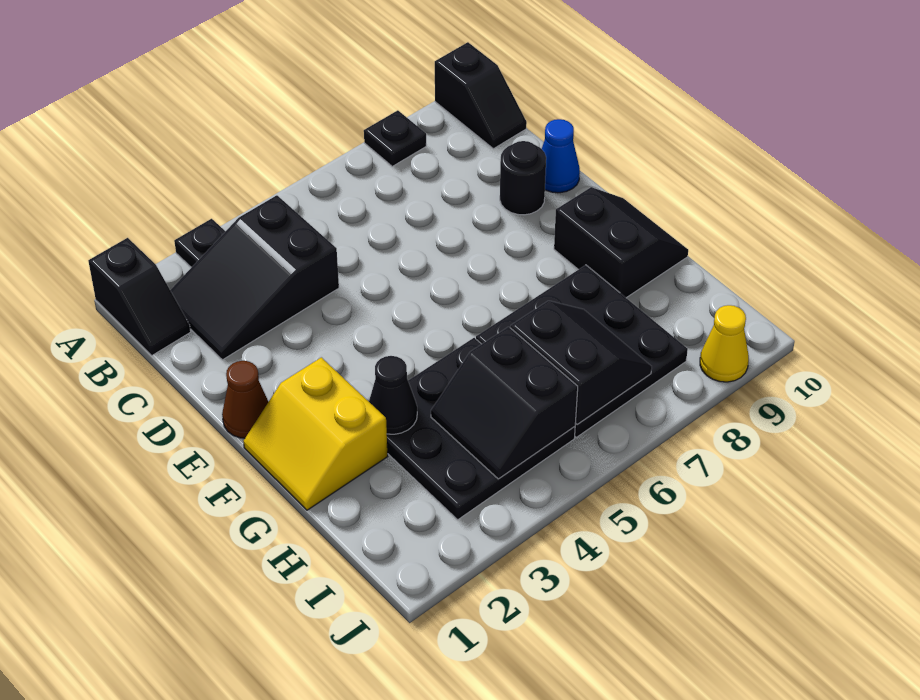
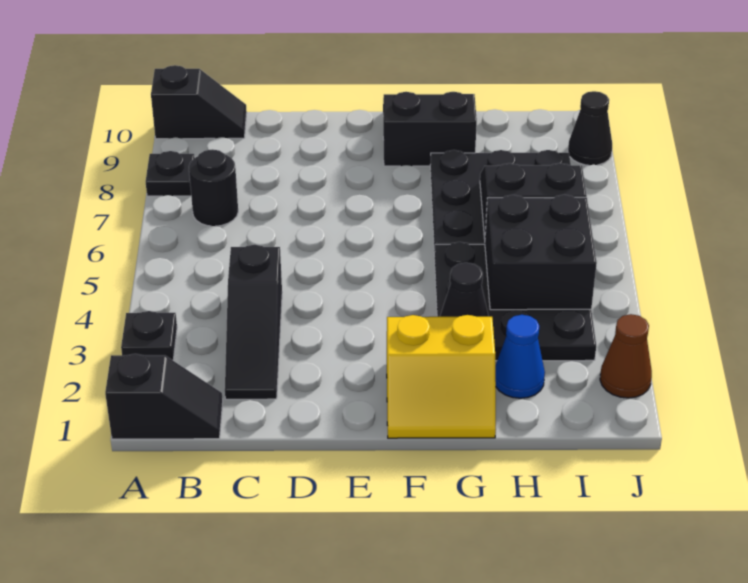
black 2x3 slope [170,195,339,360] -> black 1x3 slope [225,245,282,399]
black 1x1 round brick [500,141,546,215] -> black 1x1 round brick moved to [189,149,238,226]
blue 1x1 cone [542,119,580,193] -> blue 1x1 cone moved to [495,315,545,398]
brown 1x1 cone [222,361,269,438] -> brown 1x1 cone moved to [600,314,652,398]
black 2x2 slope [431,327,578,479] -> black 2x2 brick [485,195,597,310]
yellow 1x1 cone [700,305,749,382] -> black 1x1 cone [568,91,612,165]

